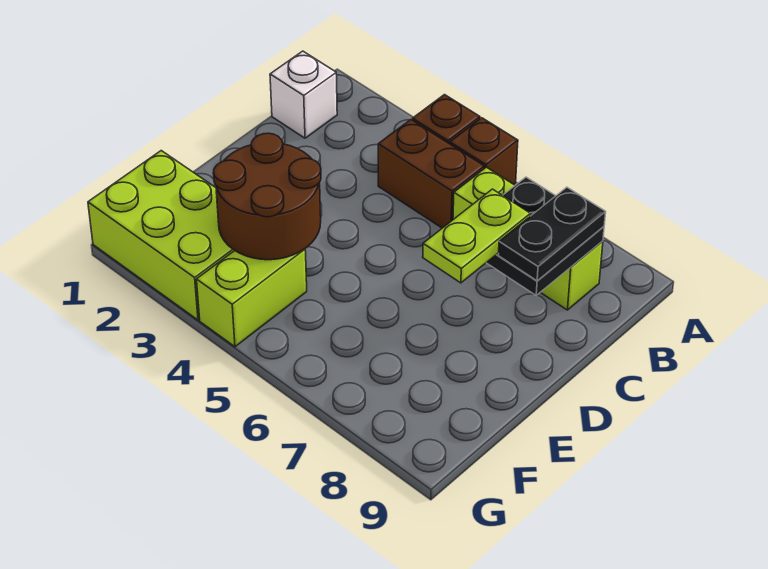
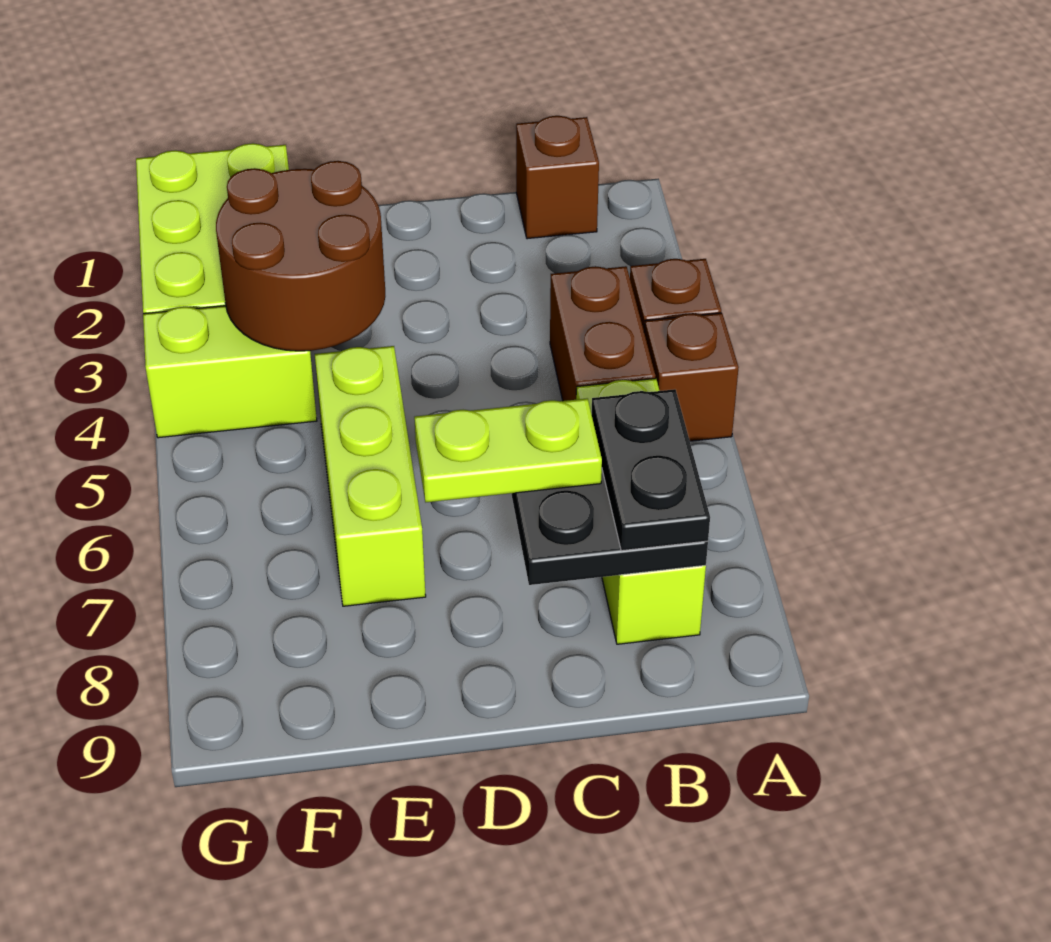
white 1x1 brick [270,51,337,138] -> brown 1x1 brick [516,116,599,239]
black 1x2 plate [498,187,606,281] -> black 1x2 plate turned to [592,389,710,551]
none -> lime 1x3 brick [315,346,426,606]

